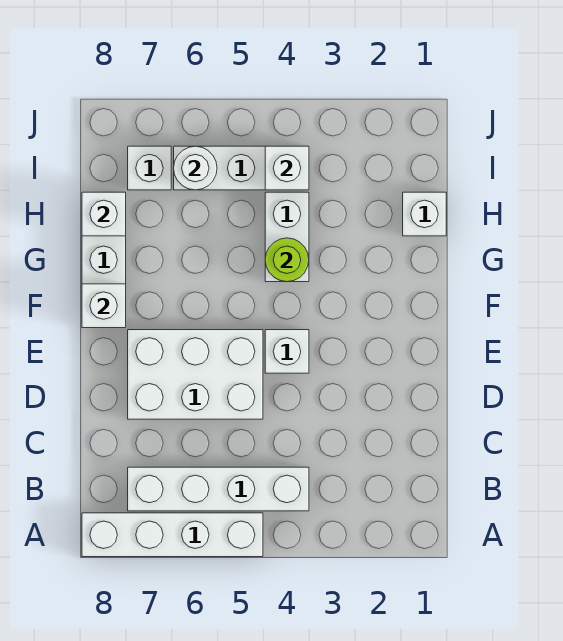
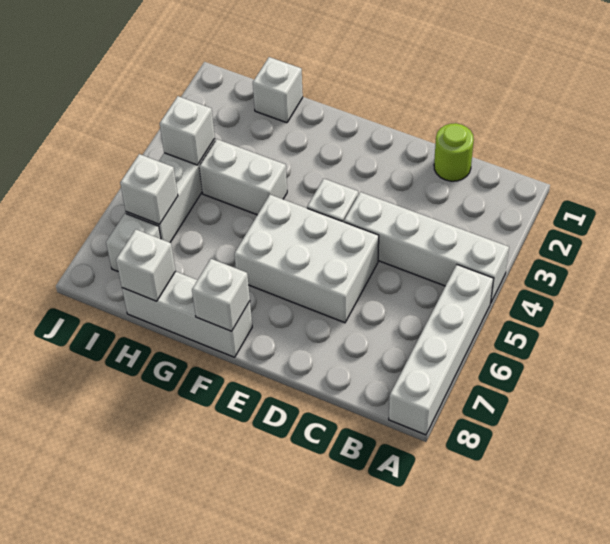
white 1x4 brick [128,467,309,511] -> white 1x4 brick turned to [344,192,509,303]
white 2x3 brick [128,330,263,419] -> white 2x3 brick turned to [234,195,379,323]
lime 1x1 round brick [265,238,309,282] -> lime 1x1 round brick moved to [434,123,474,181]
white 1x1 round brick [174,146,217,190] -> white 1x1 brick [120,154,178,224]

